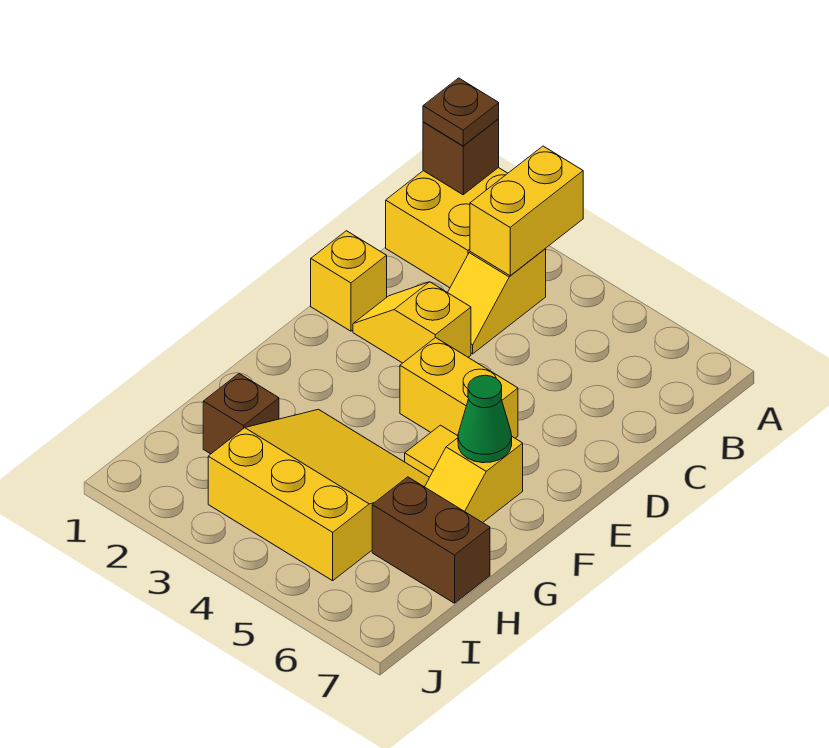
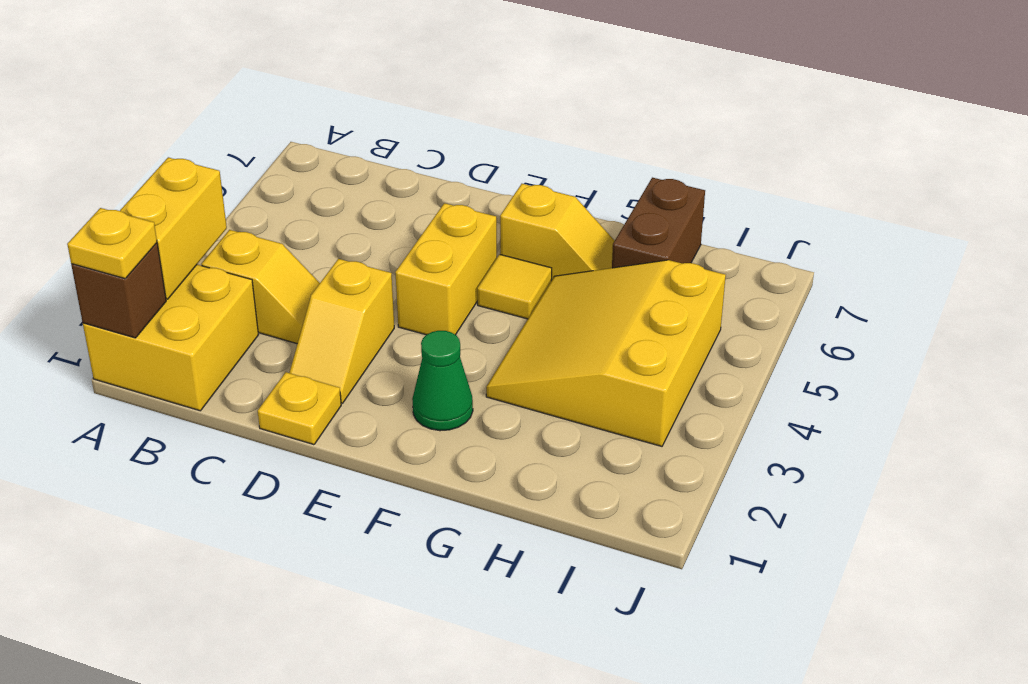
brown 1x1 plate [423,78,499,146] -> yellow 1x1 plate [67,208,157,278]
yellow 1x2 brick [470,146,583,276] -> yellow 1x2 brick turned to [120,157,227,299]
yellow 1x1 brick [311,231,387,331] -> yellow 1x1 plate [258,372,341,445]
green 1x1 cone [458,375,512,463] -> green 1x1 cone moved to [412,331,473,431]
brown 1x1 brick [203,373,279,454] -> none

